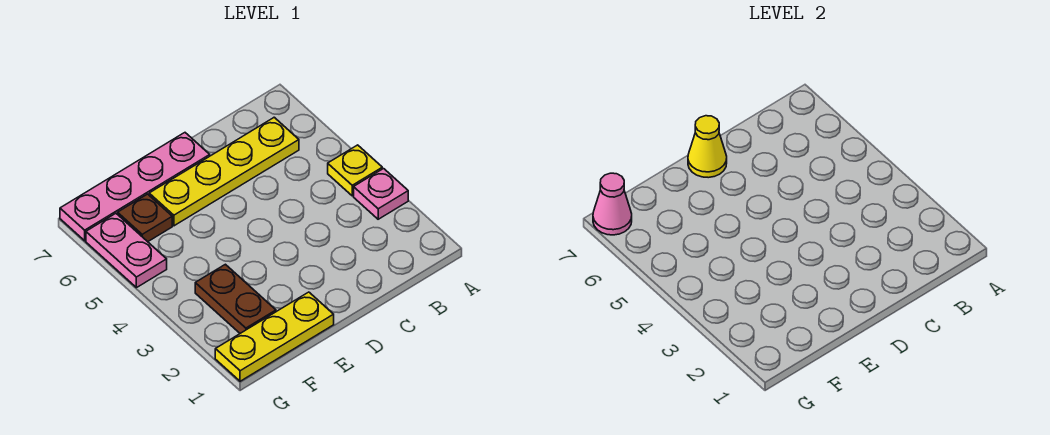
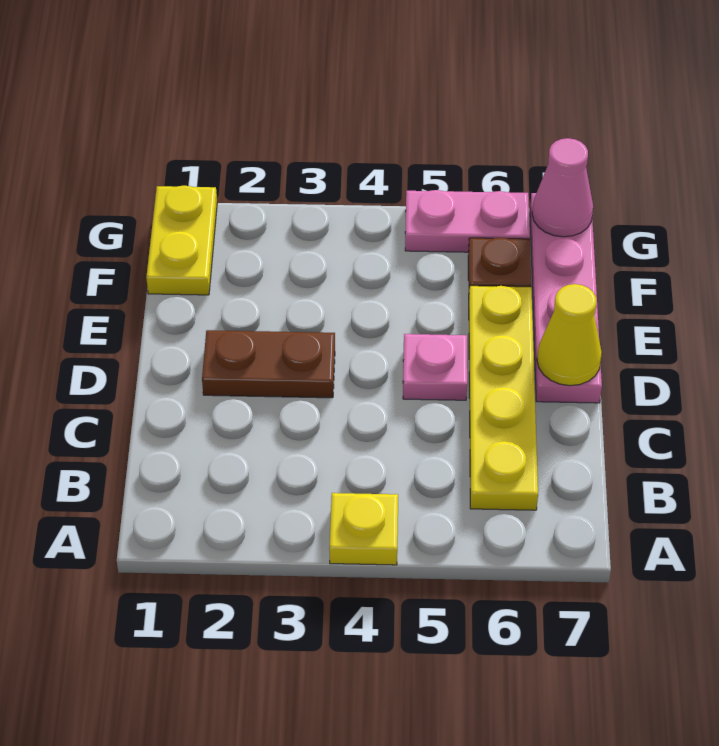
pink 1x1 plate [354,169,408,219] -> pink 1x1 plate moved to [403,334,467,400]
yellow 1x3 plate [215,292,334,381] -> yellow 1x2 plate [146,186,217,295]
brown 1x2 plate [195,264,276,333] -> brown 1x2 plate moved to [202,330,335,398]

